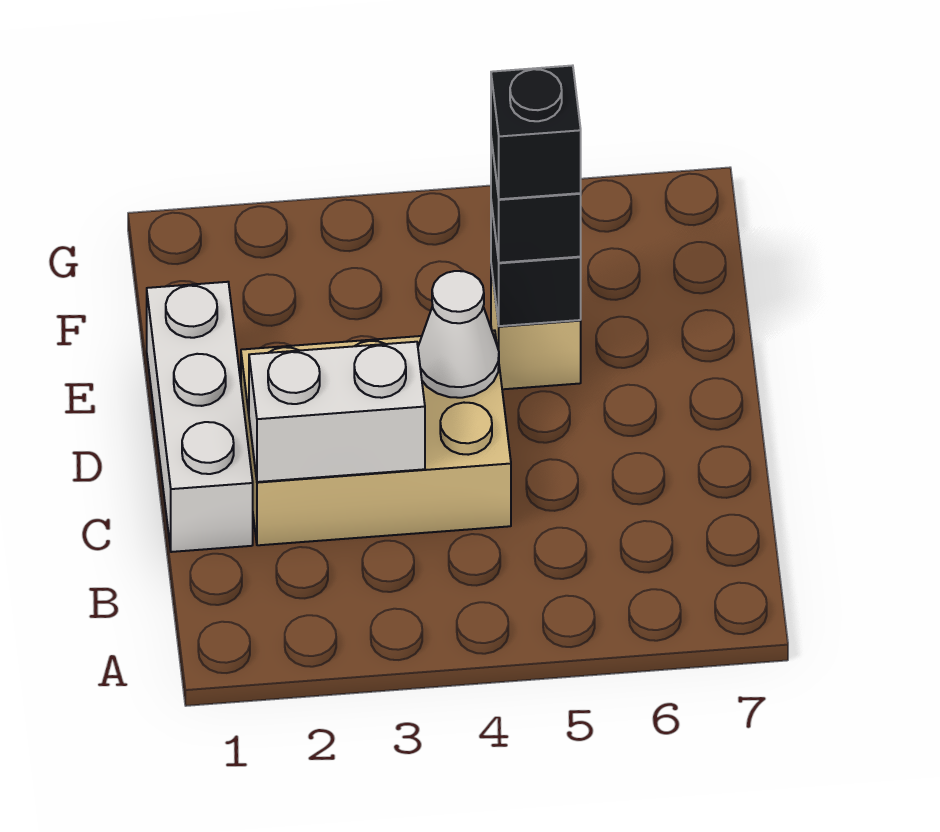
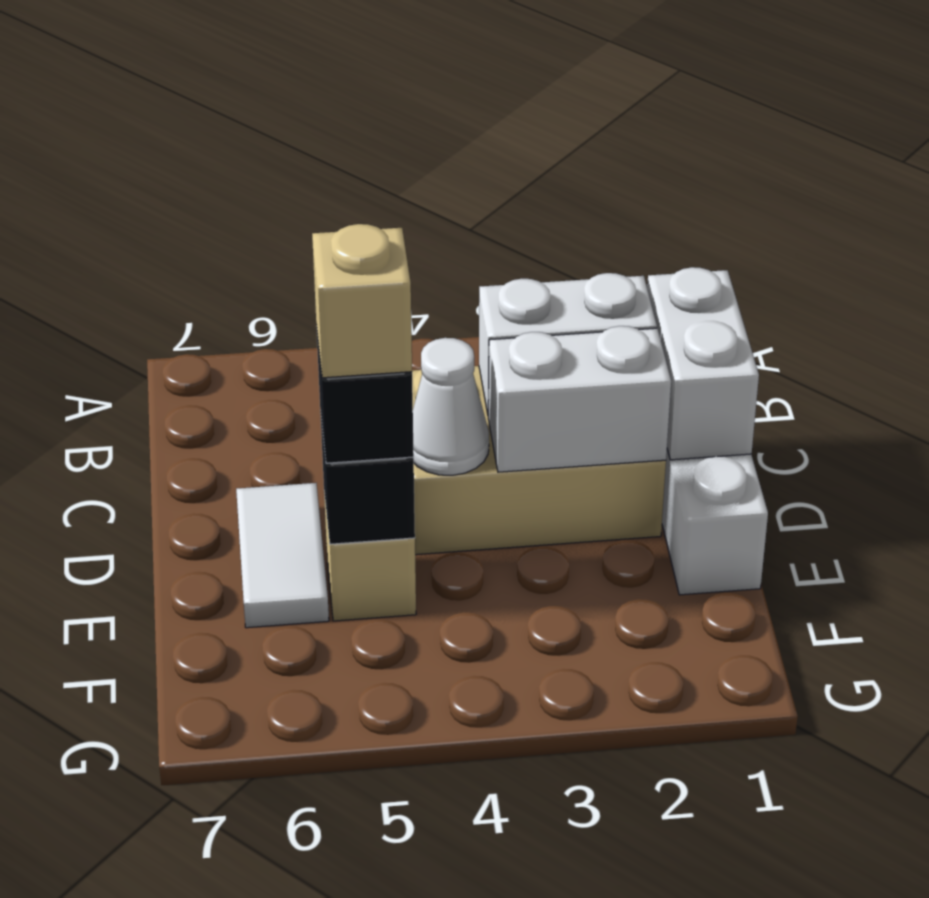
none -> white 1x2 brick [647,267,759,460]
none -> white 1x2 brick [488,326,671,472]
none -> white 1x2 tile [236,483,329,628]
black 1x1 brick [491,65,581,199] -> tan 1x1 brick [312,224,412,378]

